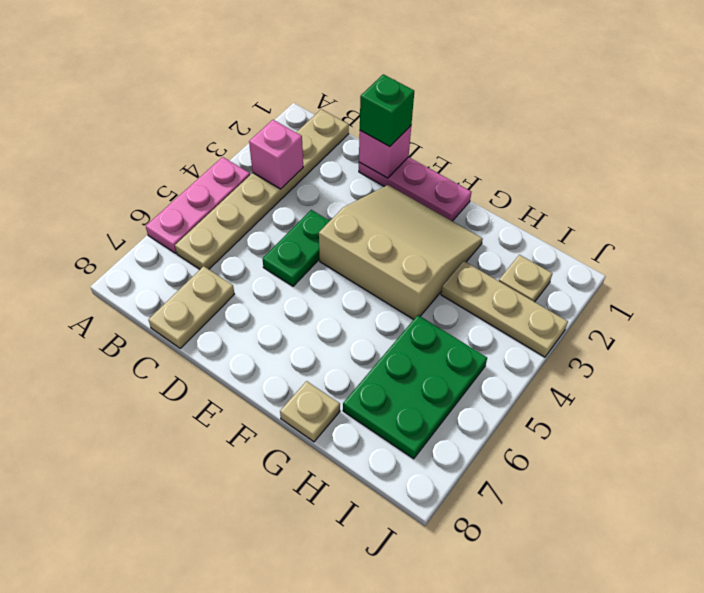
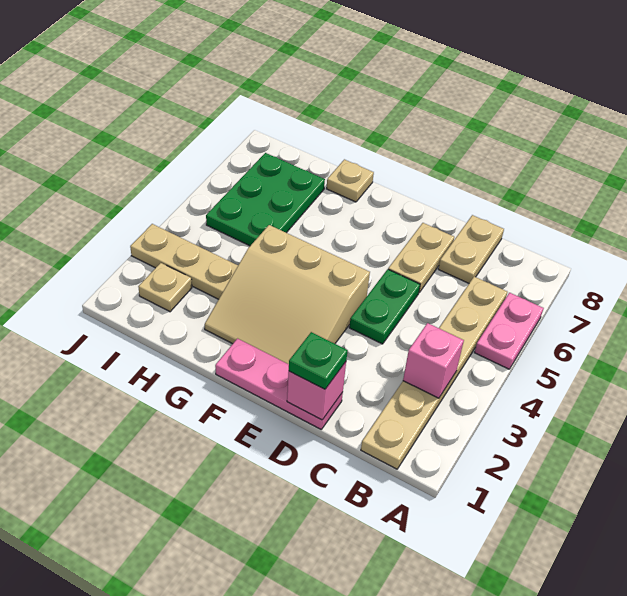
pink 1x3 plate [146,157,250,253] -> pink 1x2 plate [474,293,544,369]
green 1x1 brick [360,74,414,147] -> green 1x1 plate [289,332,348,389]
none -> tan 1x2 plate [388,223,454,292]

